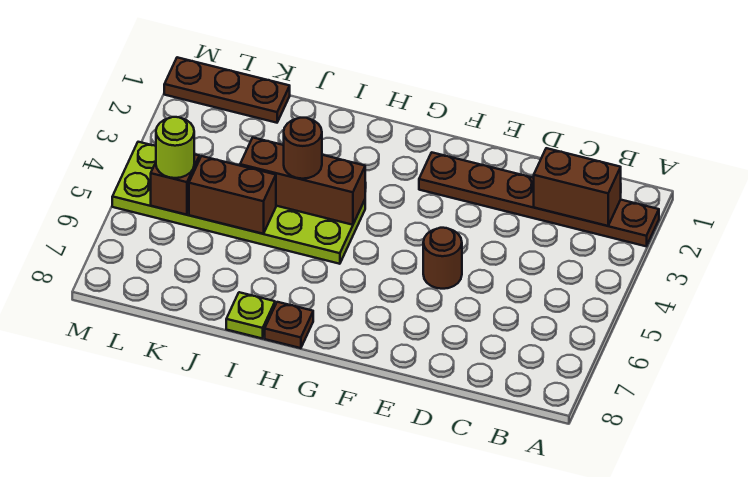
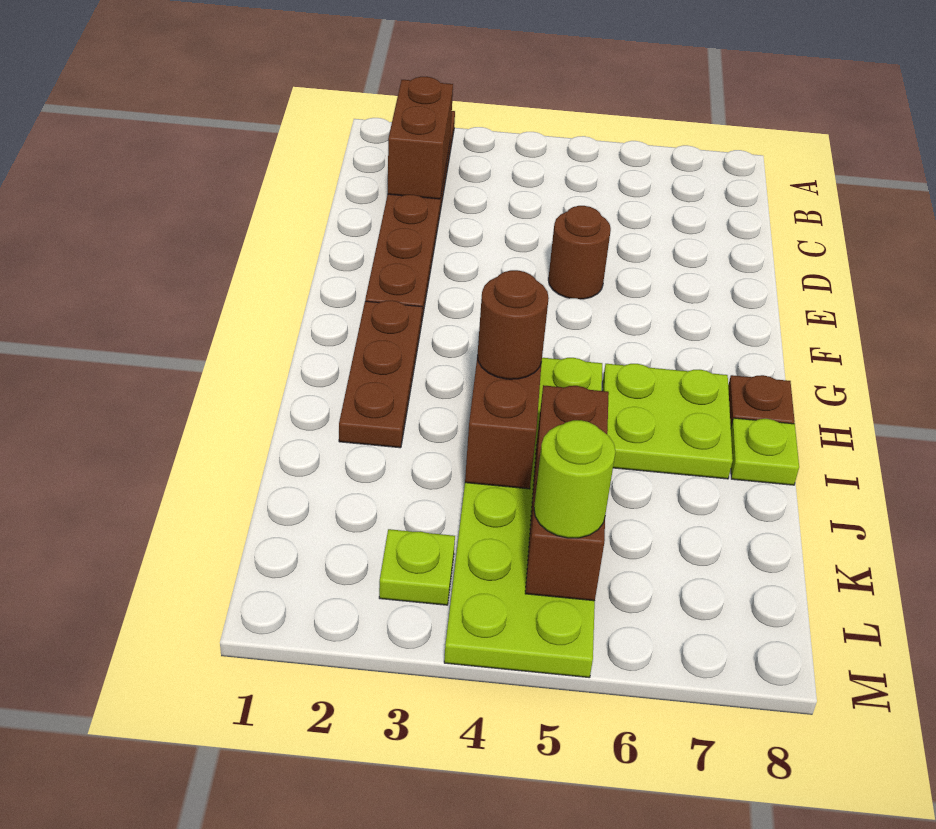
none -> lime 2x2 plate [602,364,733,479]
brown 1x3 plate [164,57,290,123] -> brown 1x3 plate moved to [339,301,422,448]
none -> lime 1x1 plate [379,529,455,605]

